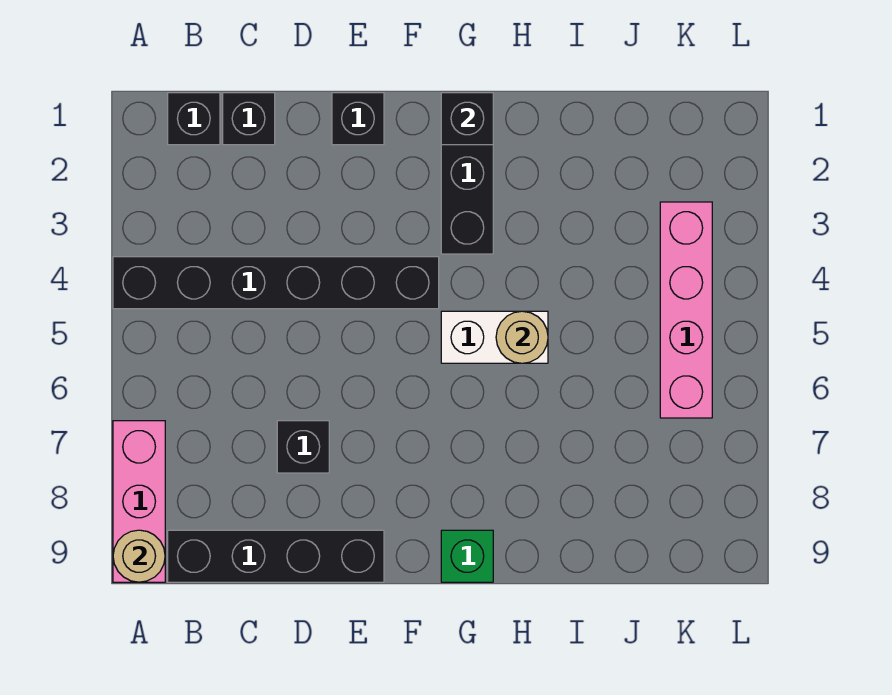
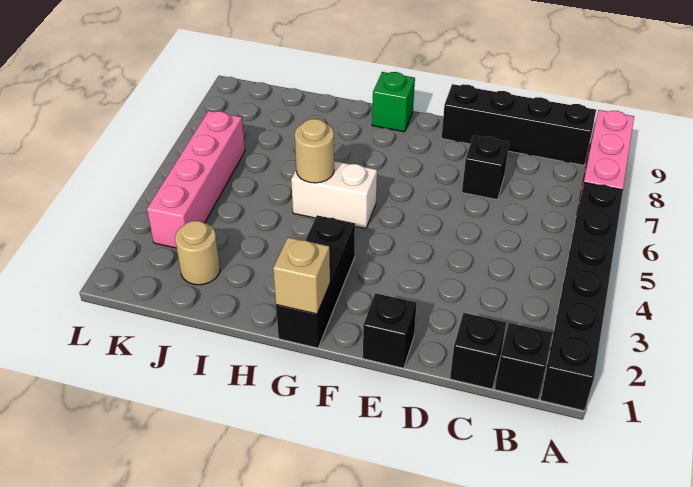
black 1x6 brick [113,257,439,309] -> black 1x6 brick turned to [540,182,623,411]
tan 1x1 round brick [113,530,165,582] -> tan 1x1 round brick moved to [175,221,220,285]
black 1x1 brick [441,93,493,145] -> tan 1x1 brick [273,237,330,314]

